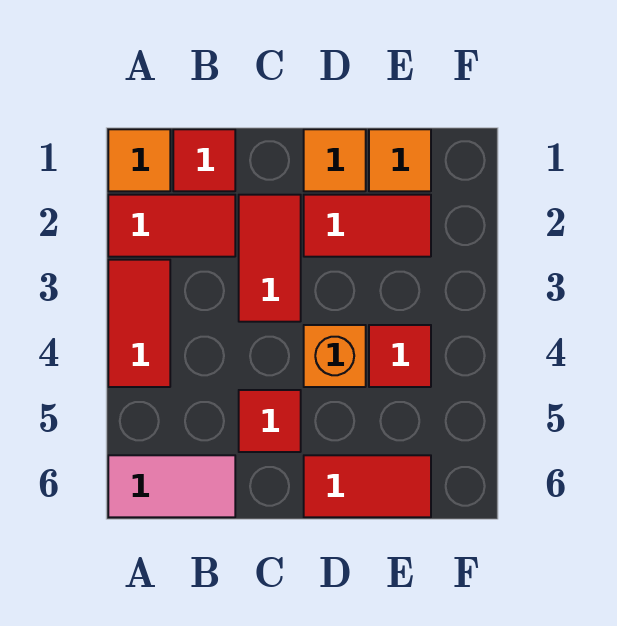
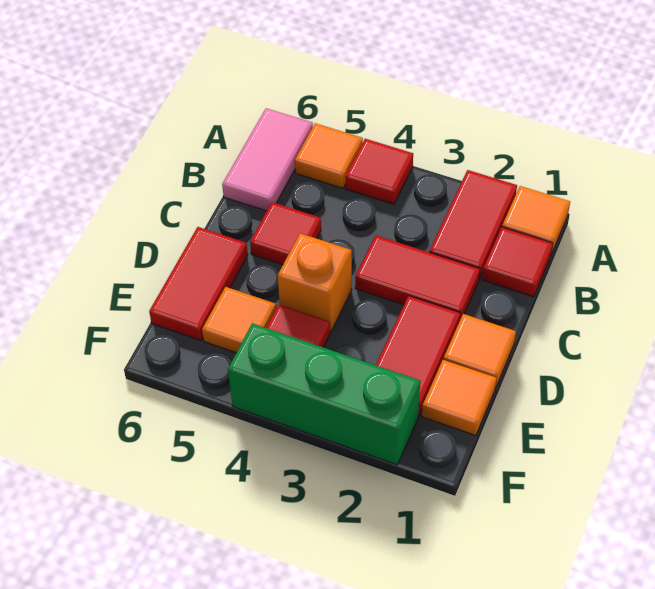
red 1x2 tile [108,260,170,387] -> red 1x1 tile [345,139,413,204]
none -> orange 1x1 tile [295,123,363,188]
none -> orange 1x1 tile [202,287,276,353]
none -> green 1x3 brick [228,323,420,465]

